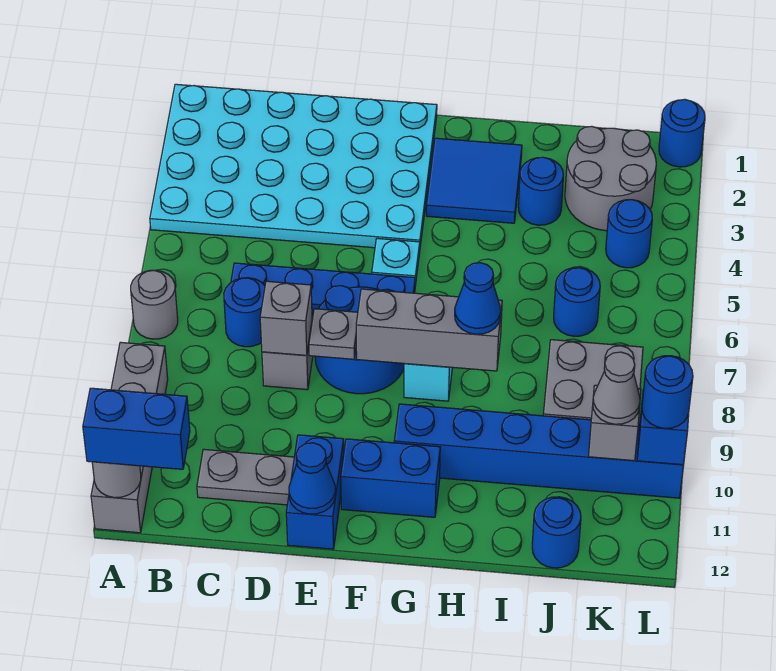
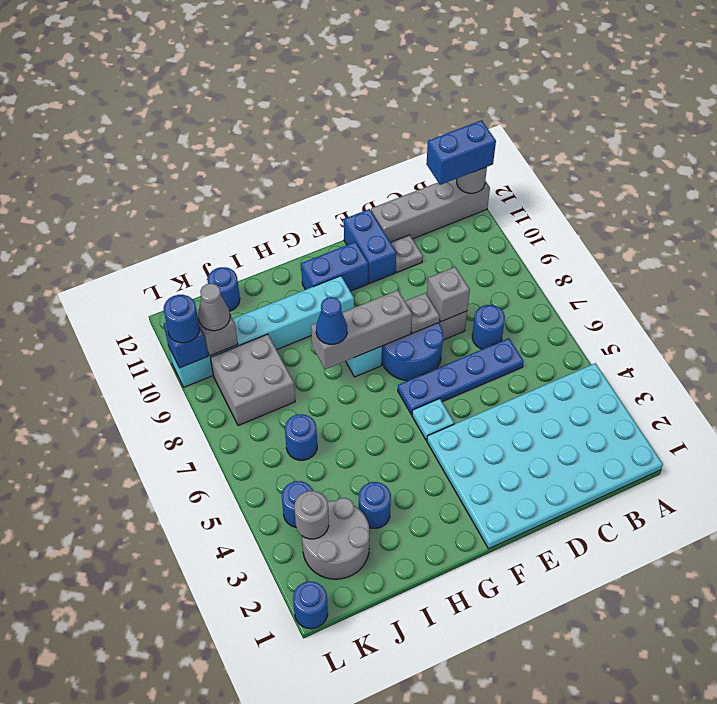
grey 1x1 round brick [131,270,178,339] -> grey 1x1 round brick moved to [294,491,329,539]
grey 1x4 brick [91,342,168,533] -> grey 1x4 brick turned to [371,179,490,242]
grey 1x2 plate [197,449,294,505] -> grey 1x1 plate [390,235,423,272]
blue 1x1 cone [289,443,336,514] -> none
blue 2x2 tile [426,138,522,223] -> none
blue 1x6 brick [394,404,684,498] -> cyan 1x6 brick [168,276,354,387]

